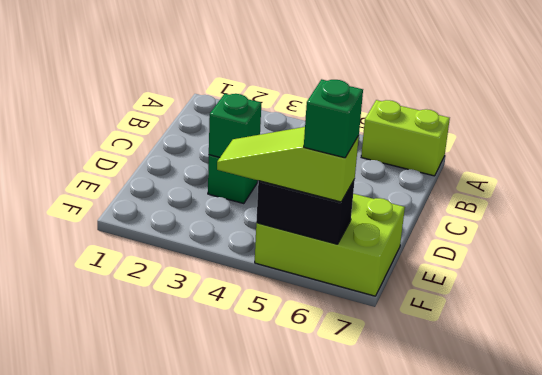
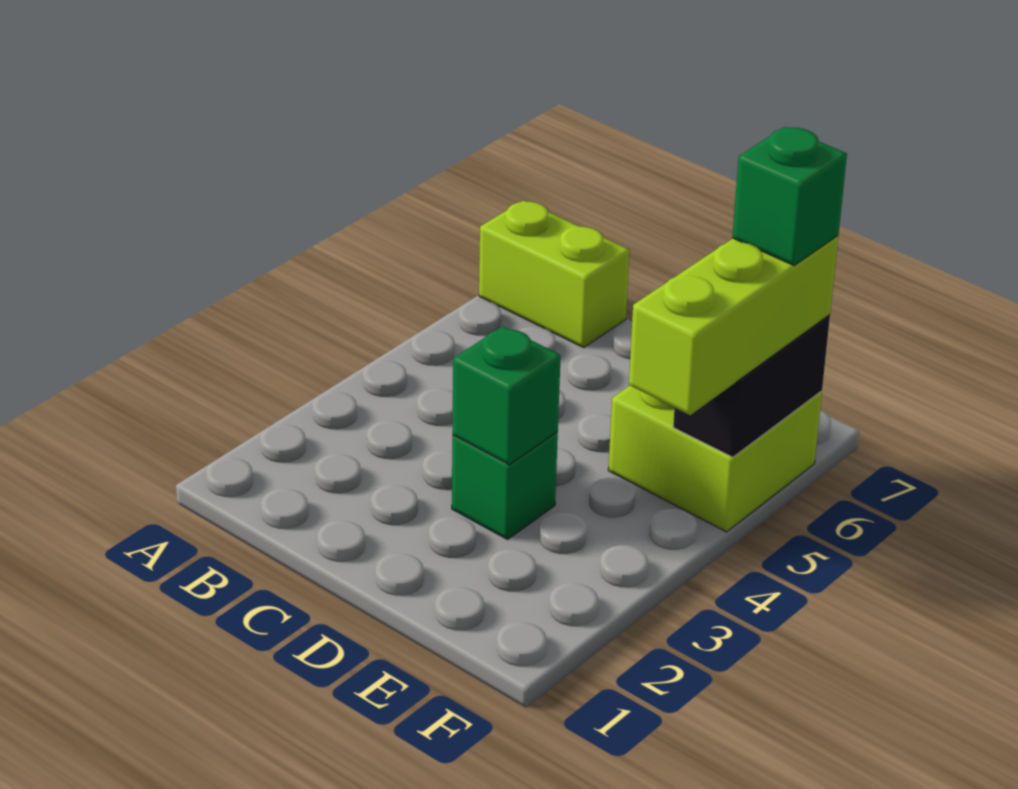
lime 1x2 brick [361,100,450,176] -> lime 1x2 brick turned to [479,200,630,347]
lime 2x3 brick [255,194,405,296] -> lime 2x2 brick [608,386,822,532]
lime 1x3 slope [217,127,359,202] -> lime 1x3 brick [629,236,838,415]

